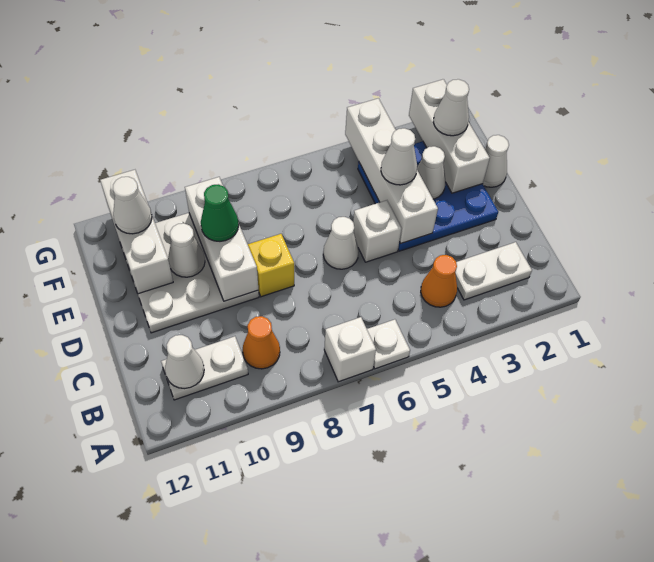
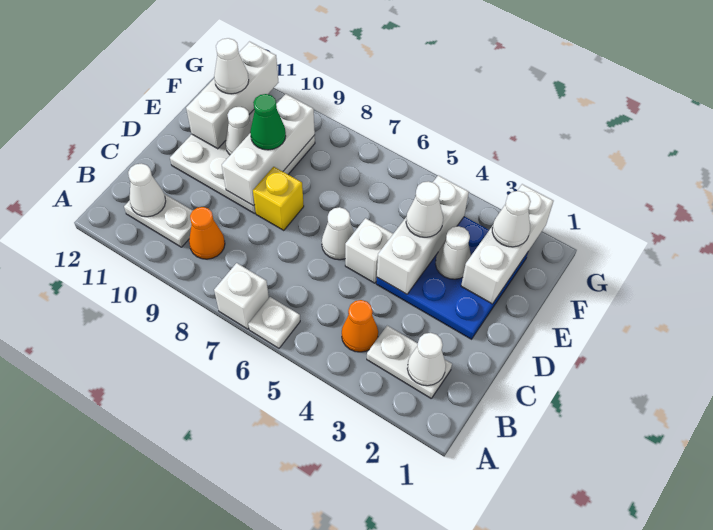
white 1x4 brick [345,98,438,244] -> white 1x3 brick [377,175,469,294]
white 1x1 cone [483,135,509,187] -> white 1x1 cone moved to [407,333,446,386]

